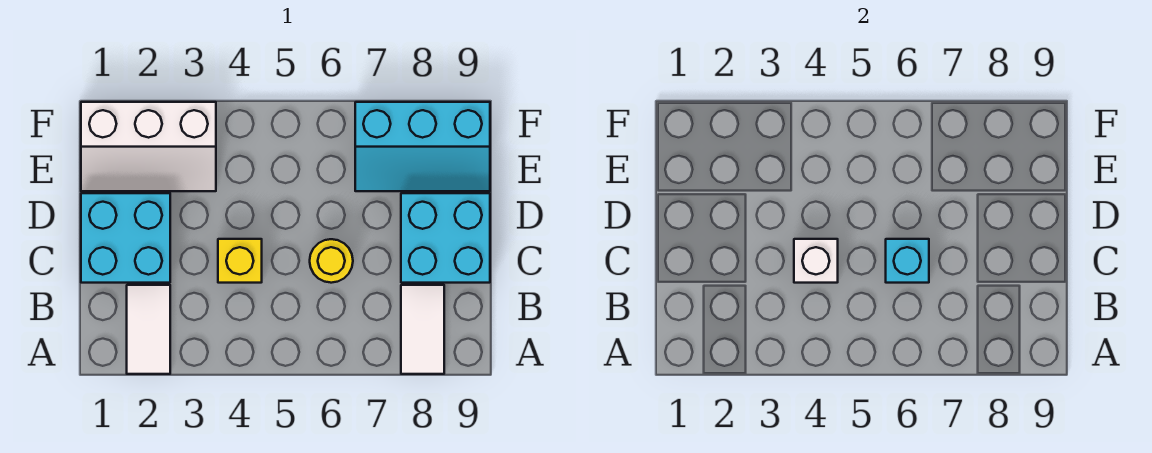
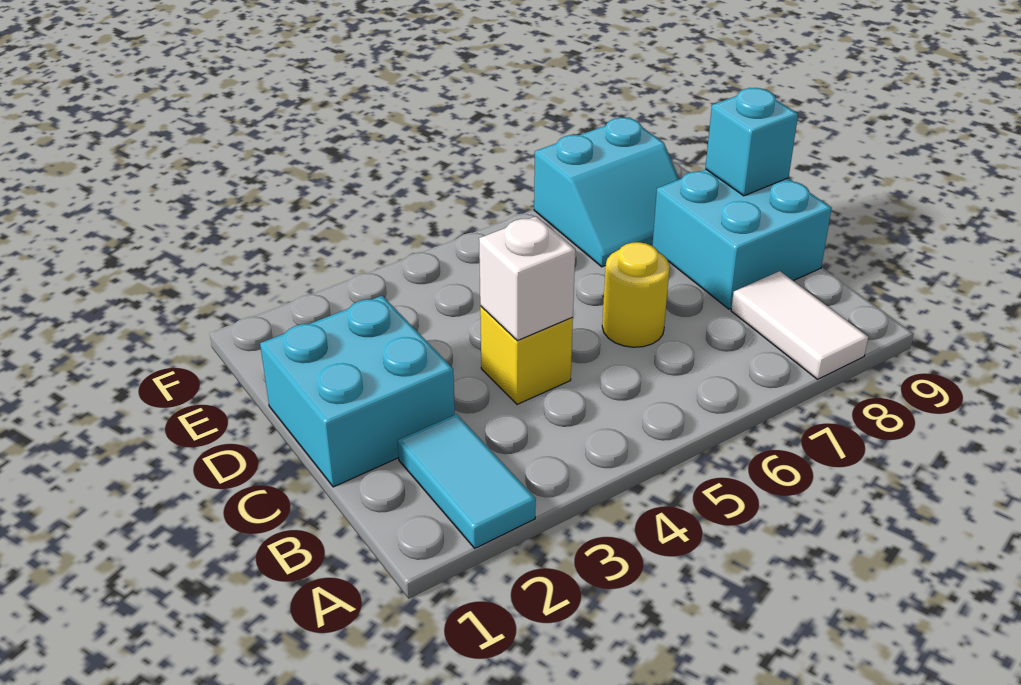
white 1x2 tile [127,285,170,374] -> cyan 1x2 tile [397,414,536,548]
cyan 1x1 brick [886,239,929,283] -> cyan 1x1 brick moved to [705,88,798,196]
white 2x3 slope [81,102,216,191] -> none
cyan 2x3 slope [355,102,490,191] -> cyan 2x2 slope [534,118,679,267]

